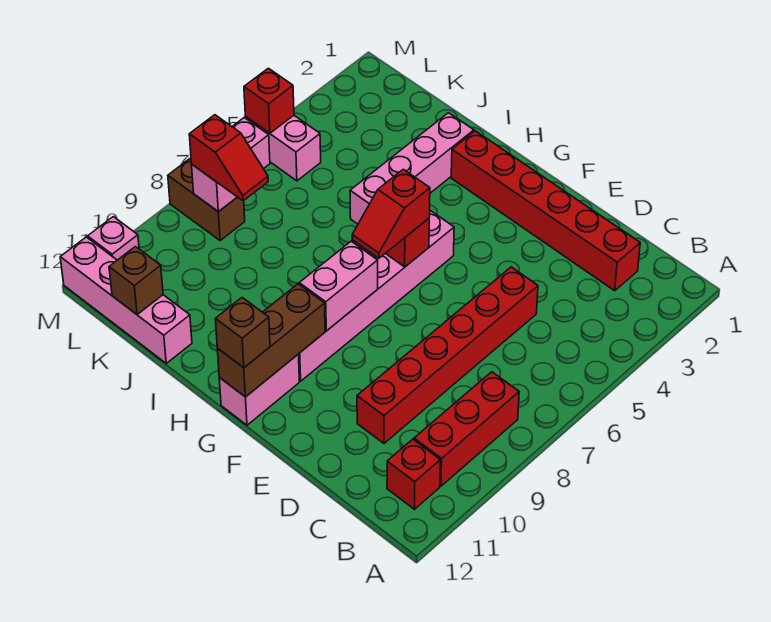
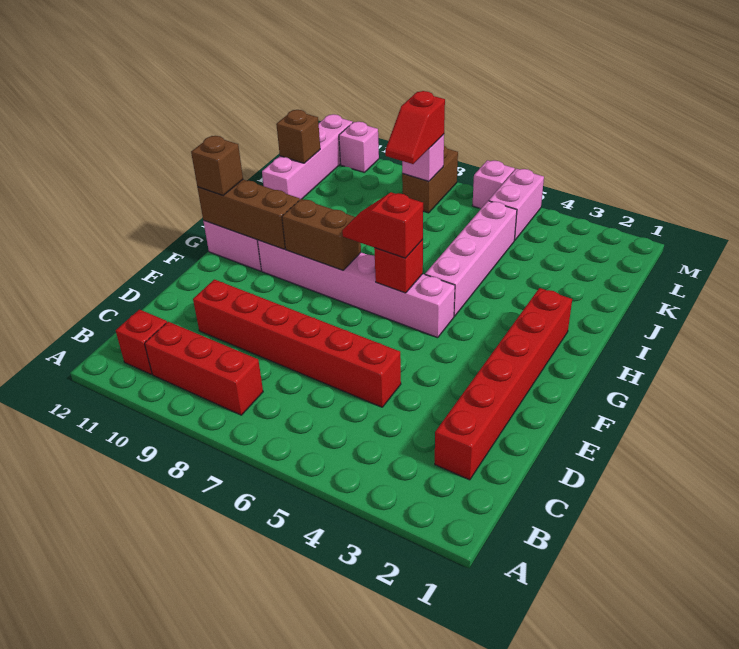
pink 1x2 brick [299,241,378,331] -> brown 1x2 brick [282,199,361,270]
pink 1x4 brick [350,113,474,224] -> pink 1x4 brick turned to [425,201,517,316]
red 1x1 brick [244,68,294,133] -> none

